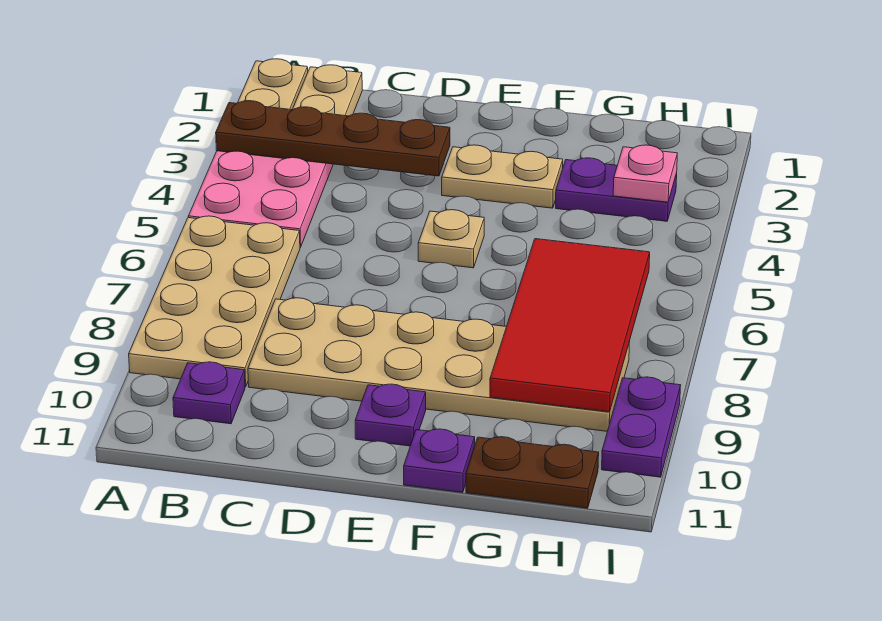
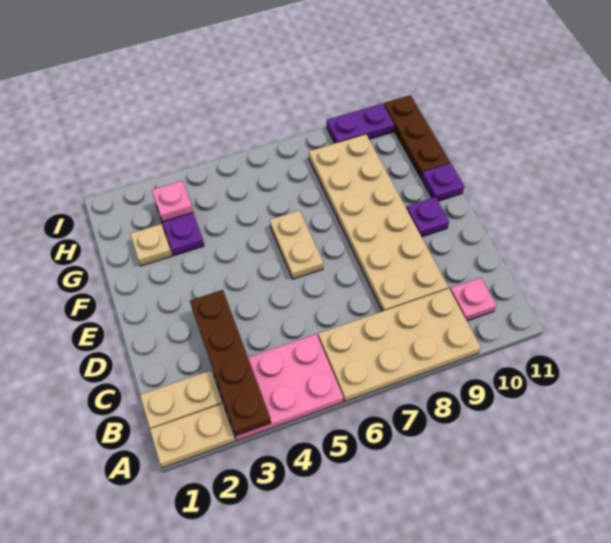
purple 1x1 plate [173,362,245,424] -> pink 1x1 plate [450,278,497,321]
tan 1x2 plate [442,145,563,208] -> tan 1x2 plate moved to [270,210,323,279]
tan 1x1 plate [418,210,484,268] -> tan 1x1 plate moved to [130,224,172,266]
red 2x4 tile [490,239,650,412] -> none
brown 1x2 plate [466,437,599,508] -> brown 1x3 plate [384,95,450,178]

